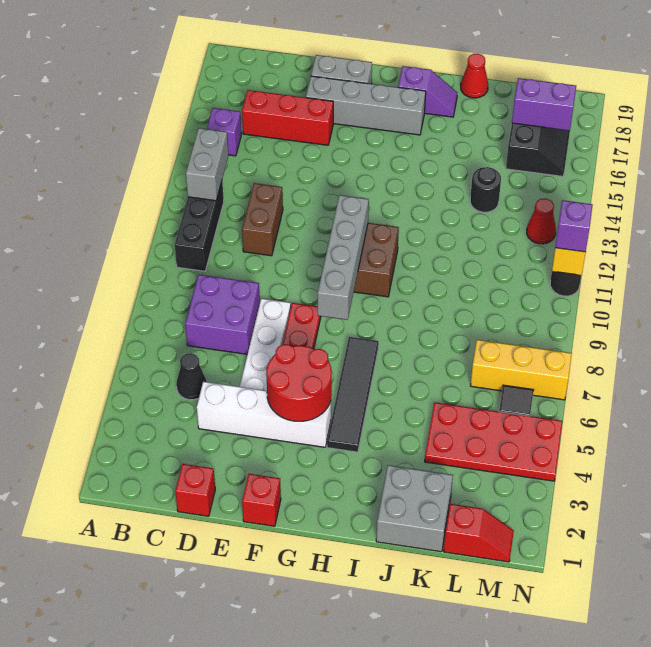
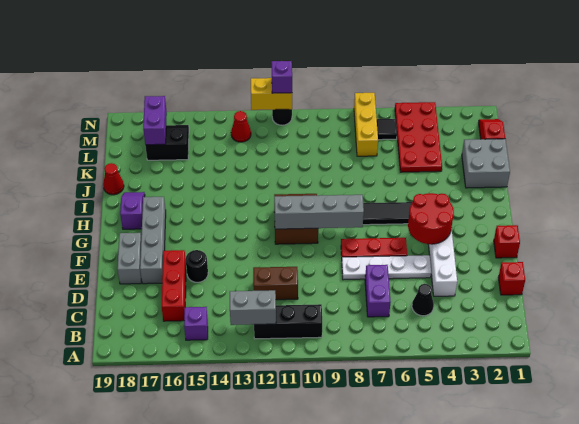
purple 2x2 brick [185,275,260,354] -> purple 1x2 brick [365,265,391,317]
black 1x1 round brick [470,167,501,212] -> black 1x1 round brick moved to [186,250,208,282]

